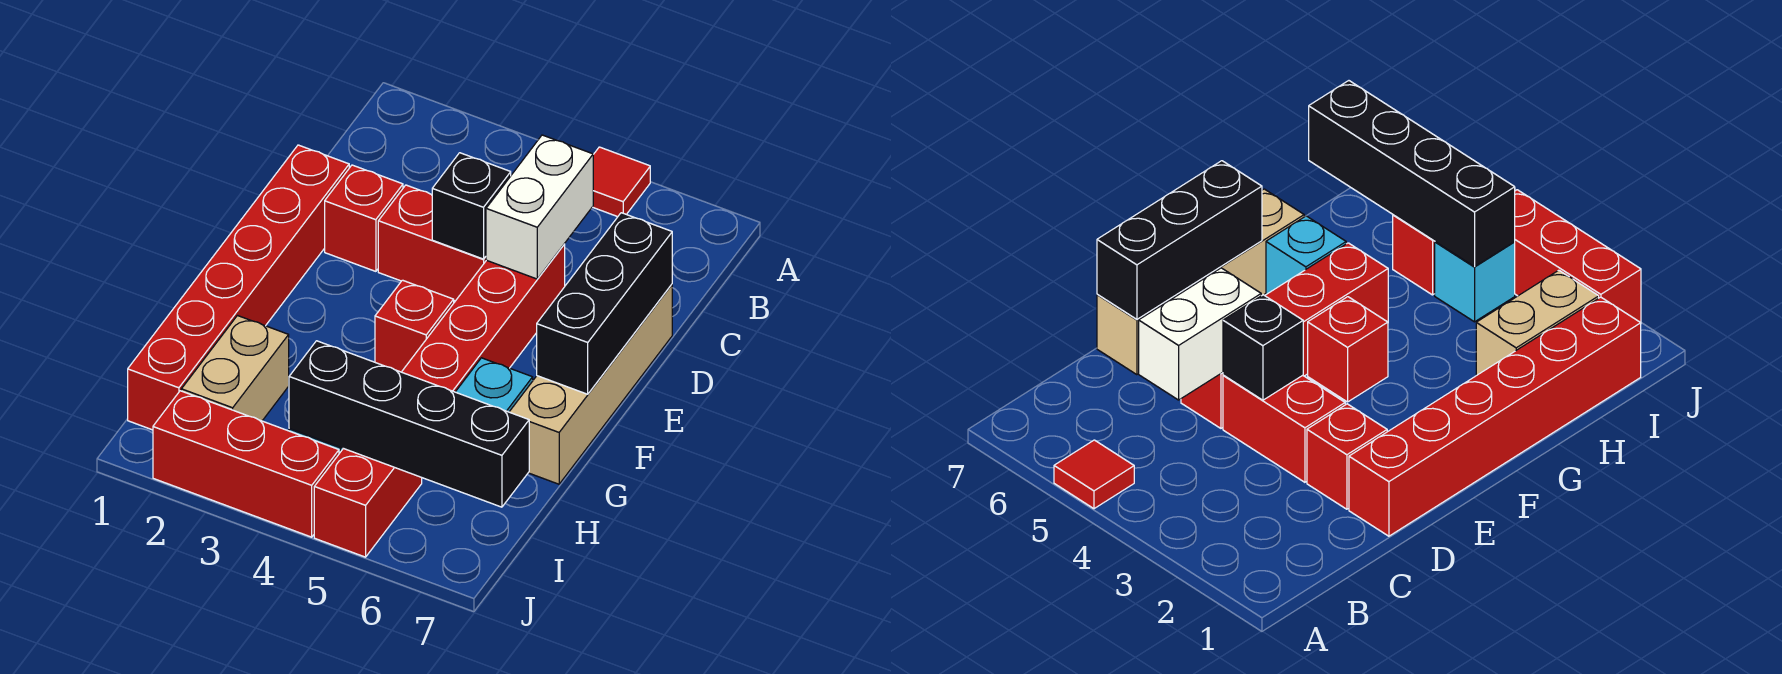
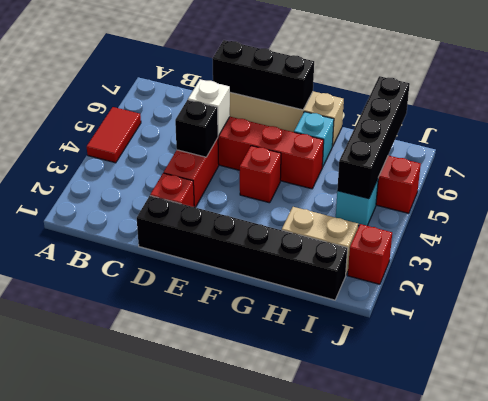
red 1x1 tile [593,147,650,217] -> red 1x2 tile [87,107,141,163]
white 1x2 brick [486,135,593,279] -> white 1x1 brick [188,79,230,136]
red 1x6 brick [128,145,349,430] -> black 1x6 brick [137,196,348,300]
red 1x3 brick [153,391,339,537] -> red 1x1 brick [348,224,392,284]

